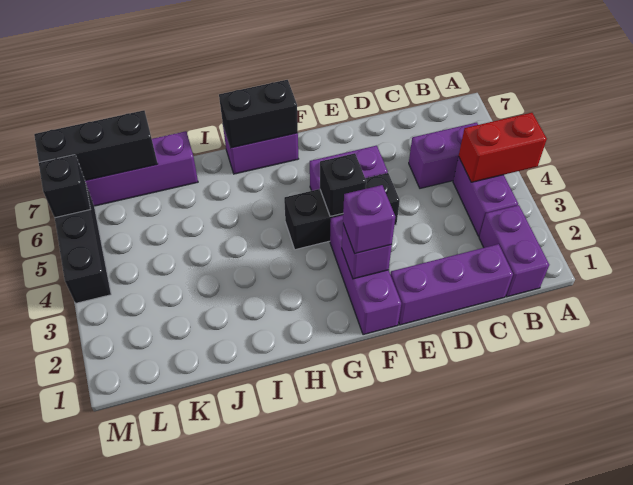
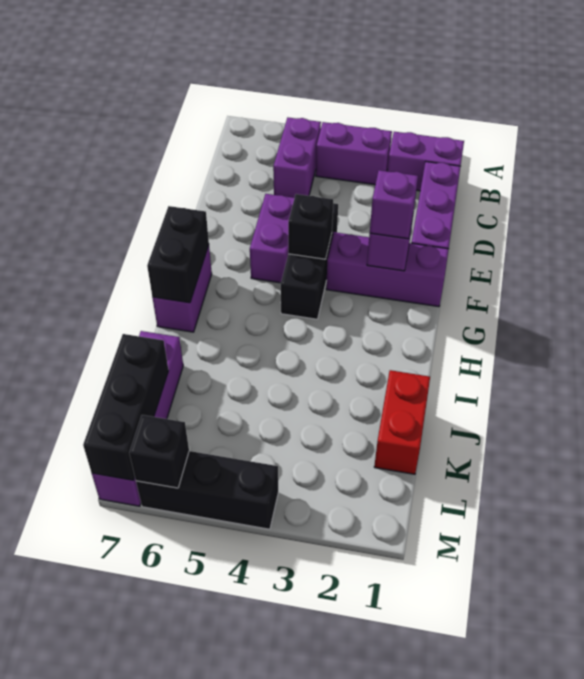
red 1x2 brick [459,113,547,182] -> red 1x2 brick moved to [374,370,430,474]

